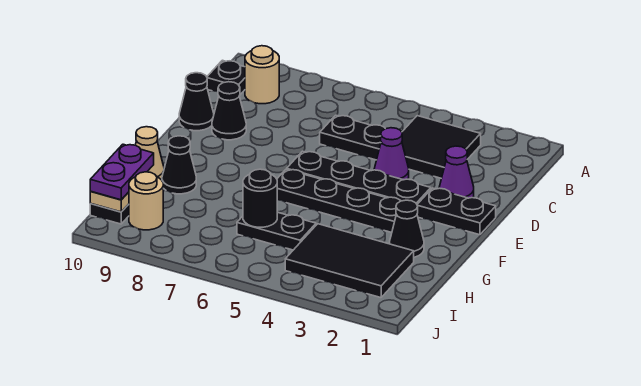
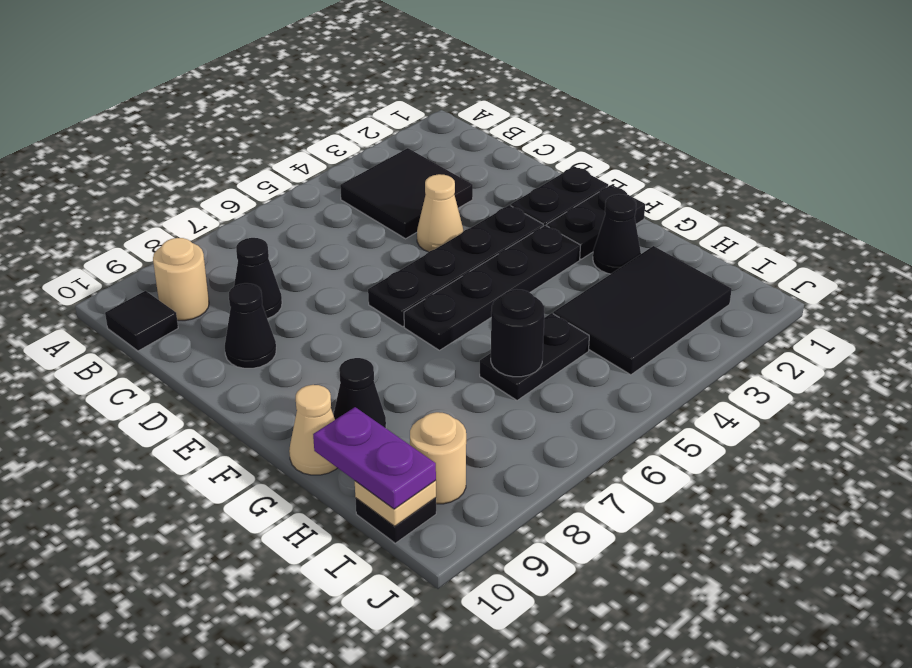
black 1x1 plate [207,60,245,95] -> black 1x1 tile [105,291,178,351]
black 1x2 plate [320,115,385,160] -> black 1x2 plate moved to [547,185,645,259]
purple 1x1 cone [439,146,474,198] -> none
purple 1x1 cone [374,128,409,180] -> tan 1x1 cone [417,174,463,252]
black 1x1 cone [179,73,214,131] -> black 1x1 cone moved to [234,238,282,319]

